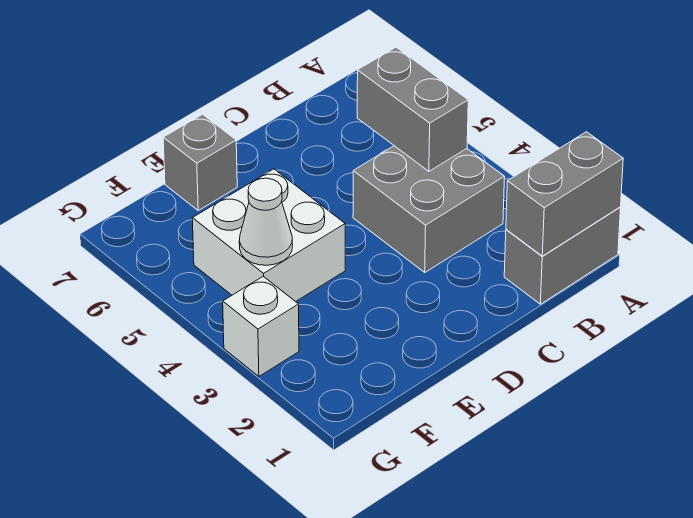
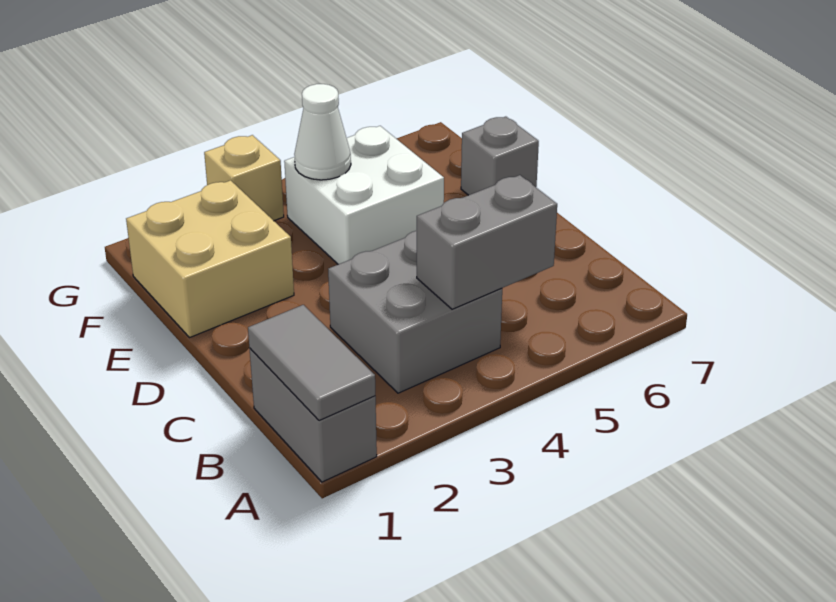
grey 1x2 brick [506,132,623,256] -> grey 1x2 tile [248,305,375,421]
none -> tan 2x2 brick [126,180,294,338]
white 1x1 brick [223,276,299,376] -> tan 1x1 brick [204,135,284,221]

